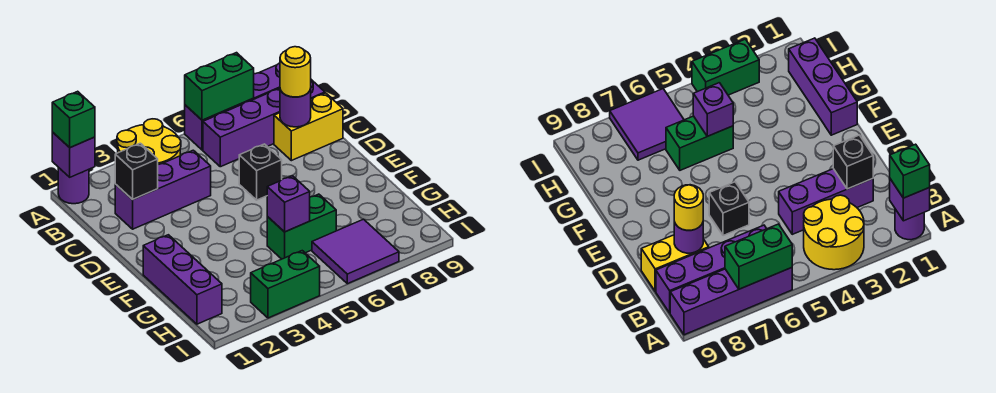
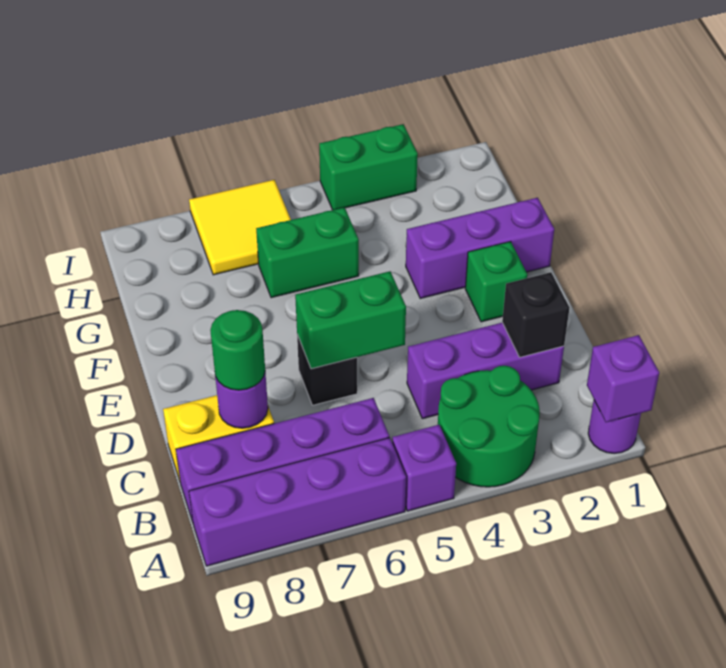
green 1x1 brick [52,91,95,148] -> green 1x1 brick moved to [465,242,527,322]
yellow 2x2 round brick [117,119,181,164] -> green 2x2 round brick [438,366,540,487]
green 1x2 brick [185,53,254,120] -> green 1x2 brick moved to [295,271,406,369]
yellow 1x1 round brick [280,47,311,97] -> green 1x1 round brick [210,310,265,390]
purple 1x3 brick [143,235,222,324] -> purple 1x3 brick turned to [406,198,554,298]
purple 1x1 brick [267,176,310,232] -> purple 1x1 brick moved to [392,425,456,511]
purple 2x2 tile [312,219,399,284] -> yellow 2x2 tile [189,180,291,275]

